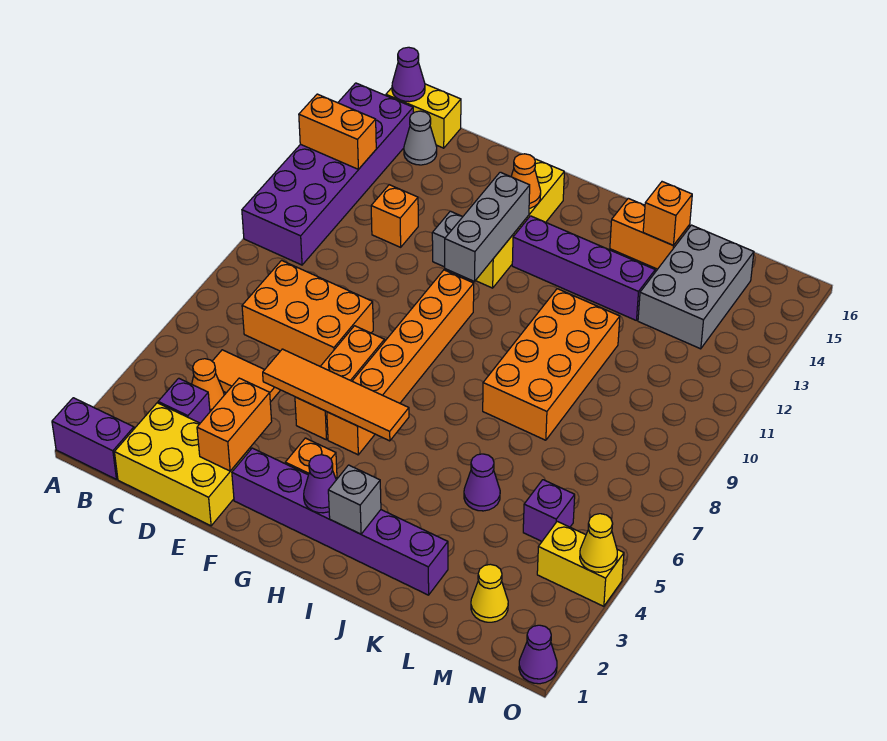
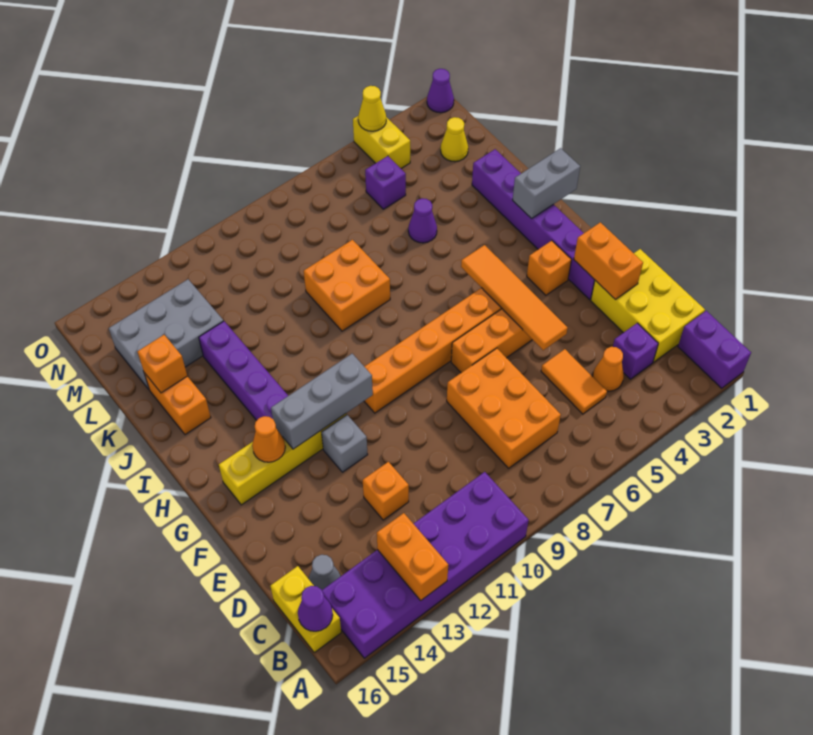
orange 1x2 brick [197,378,272,471] -> orange 1x2 brick turned to [574,222,643,299]
purple 1x1 cone [304,455,336,513] -> none
grey 1x1 brick [328,465,381,534] -> grey 1x2 brick [513,148,580,219]
orange 2x4 brick [483,289,620,440] -> orange 2x2 brick [304,240,390,331]

